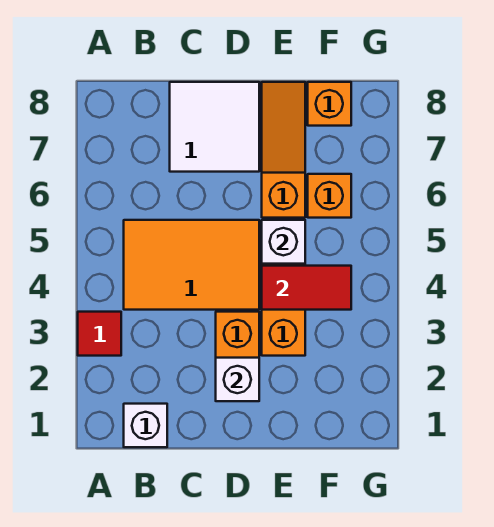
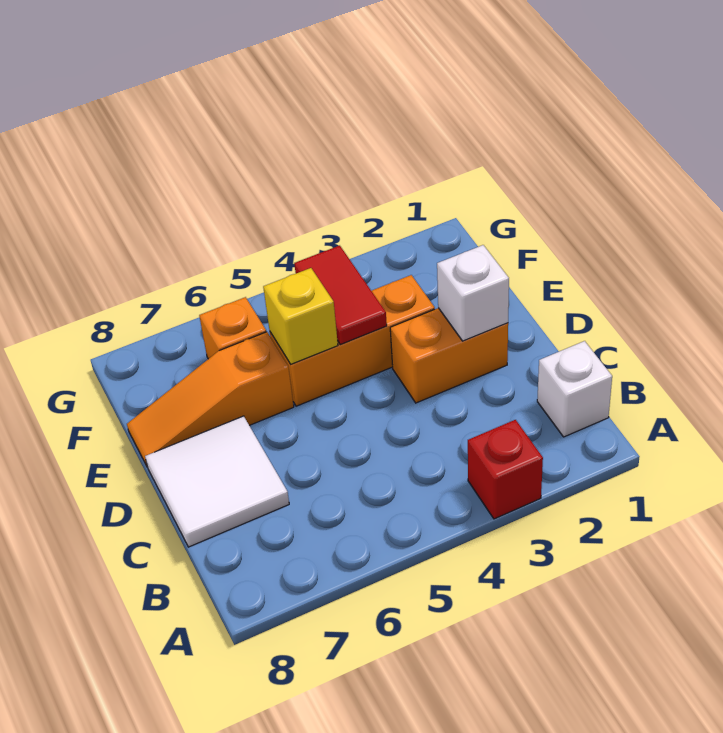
red 1x1 tile [78,312,121,356] -> red 1x1 brick [468,420,543,519]
orange 2x3 tile [124,220,259,310] -> none
white 1x1 brick [262,220,305,264] -> yellow 1x1 brick [263,268,338,364]
orange 1x1 brick [308,82,351,126] -> none

